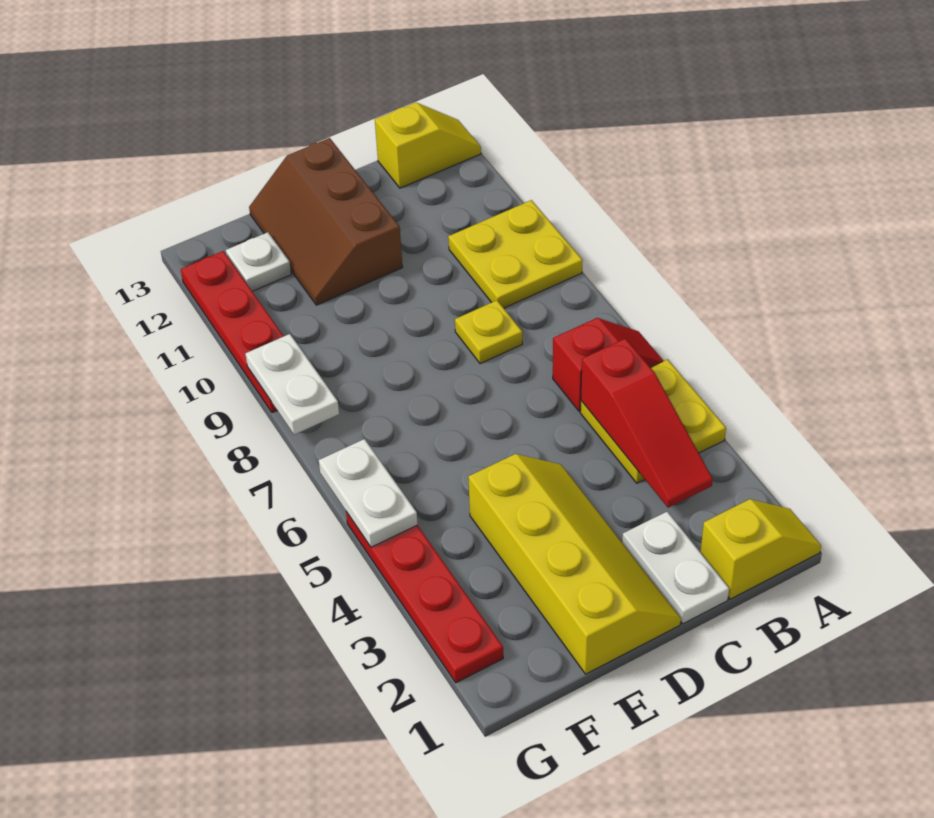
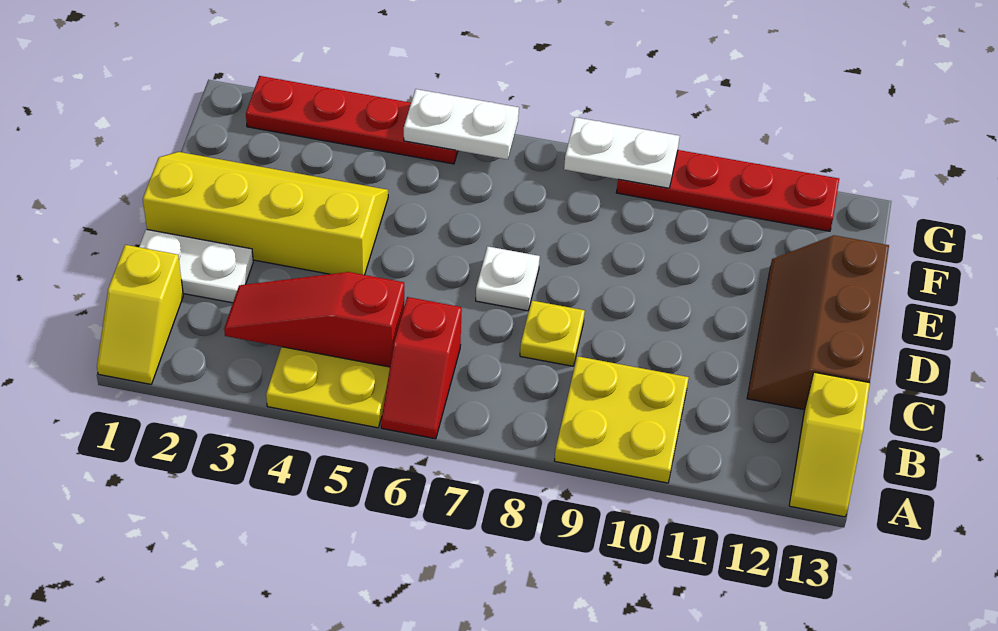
yellow 2x4 slope [468,454,681,674] -> yellow 2x4 slope turned to [143,152,388,275]
brown 2x3 slope [249,138,403,305] -> brown 2x3 slope turned to [747,235,889,410]
white 1x1 plate [226,232,291,291] -> white 1x1 plate moved to [476,247,540,311]

